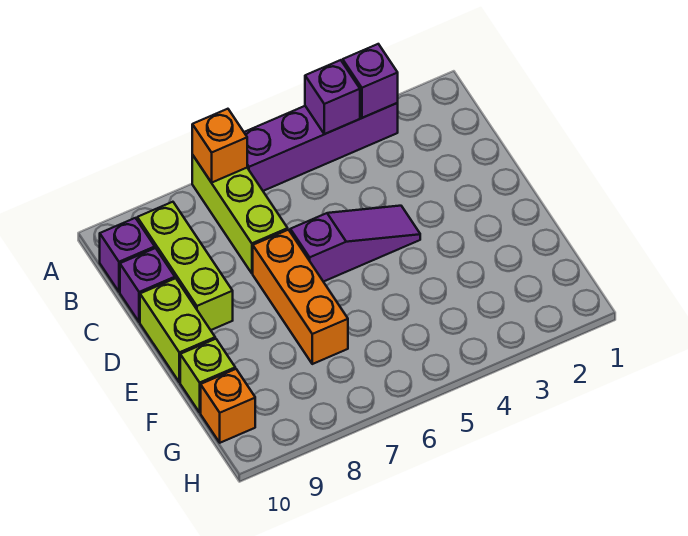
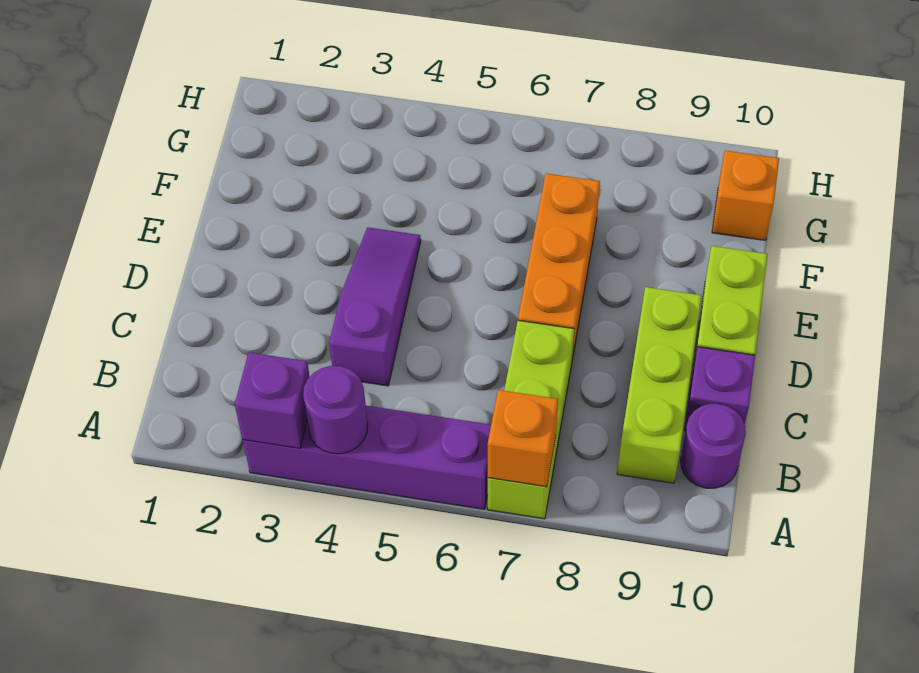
purple 1x1 brick [305,60,360,134] -> purple 1x1 round brick [303,366,368,454]
purple 1x1 brick [100,218,155,292] -> purple 1x1 round brick [681,404,746,488]
purple 1x3 slope [290,206,420,282] -> purple 1x3 slope turned to [329,227,421,386]
lime 1x1 brick [180,339,235,412] -> none

